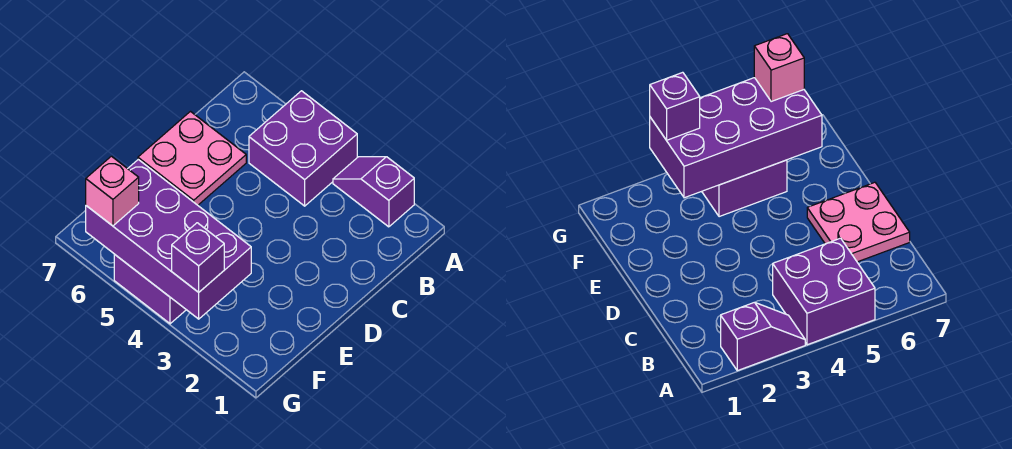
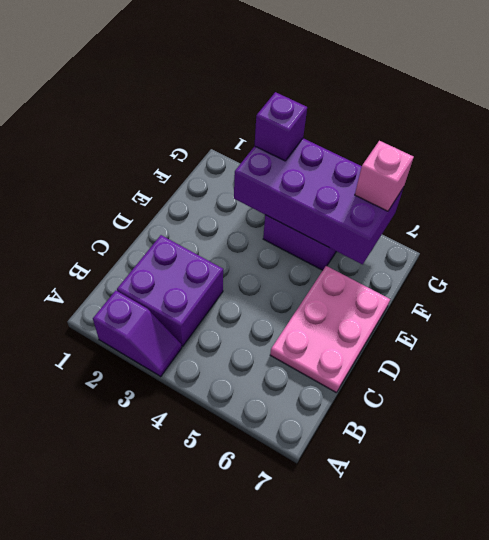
purple 2x2 brick [249,91,357,206] -> purple 2x2 brick moved to [117,235,223,346]
pink 2x2 plate [138,112,246,205] -> pink 2x3 plate [270,266,390,393]

